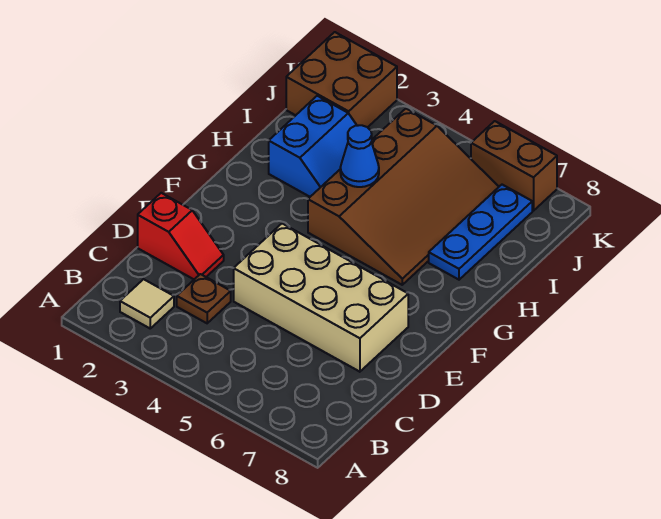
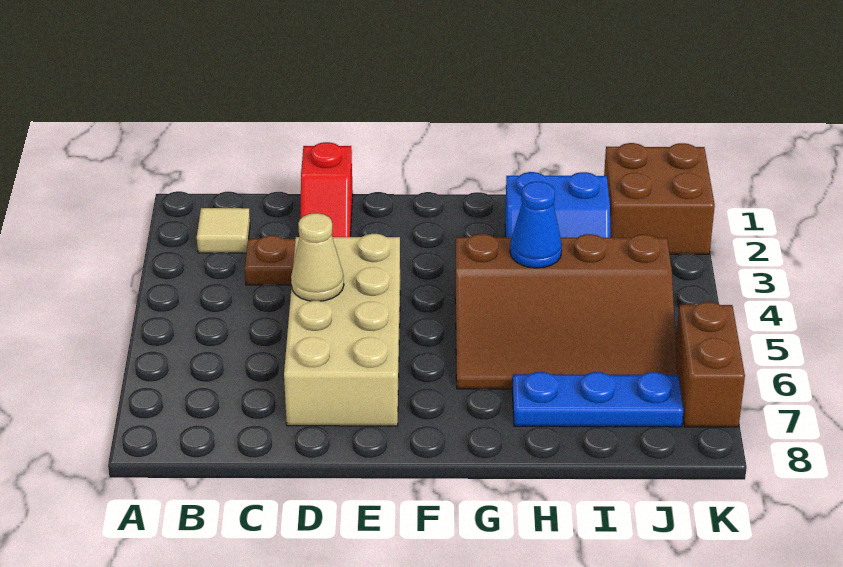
none -> tan 1x1 cone [291,213,344,301]

